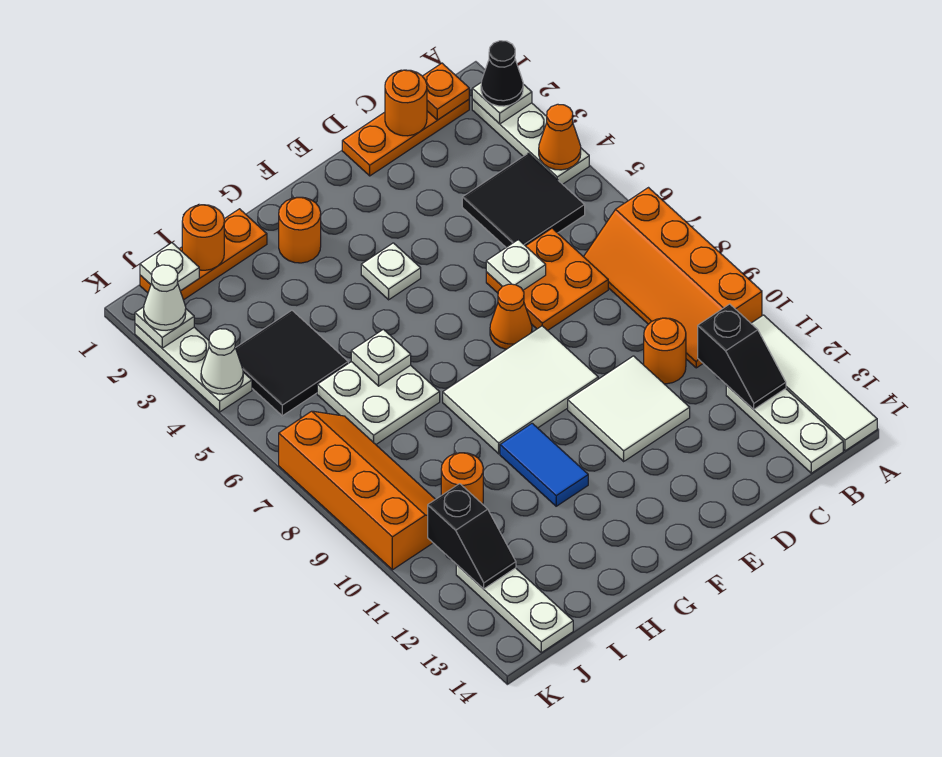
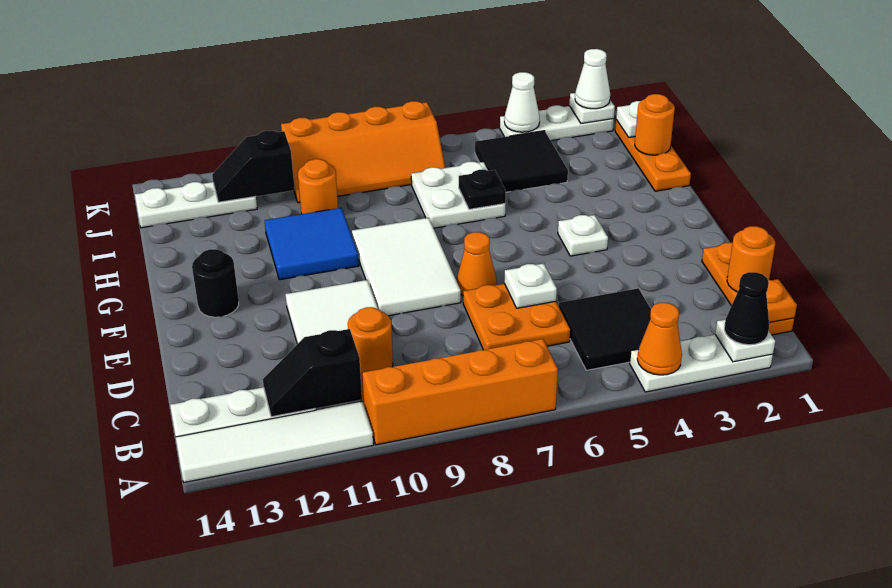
none -> black 1x1 round brick [192,249,239,317]
orange 1x1 round brick [279,197,321,263] -> none
blue 1x2 tile [500,423,588,506] -> blue 2x2 tile [264,208,359,280]
white 1x1 plate [351,329,411,386] -> black 1x1 plate [459,170,506,209]

